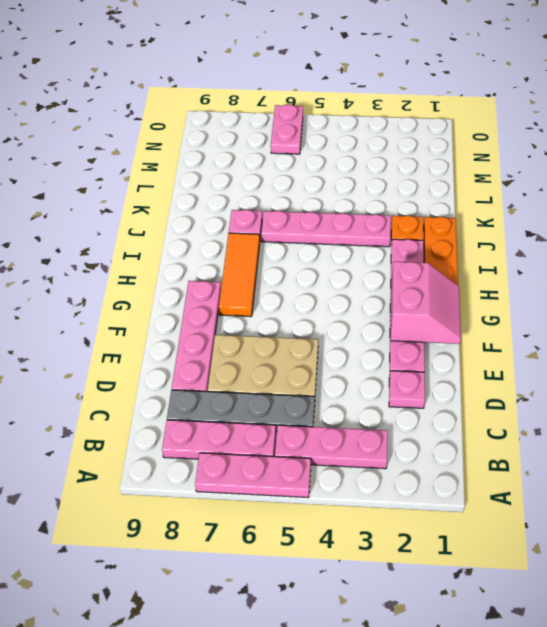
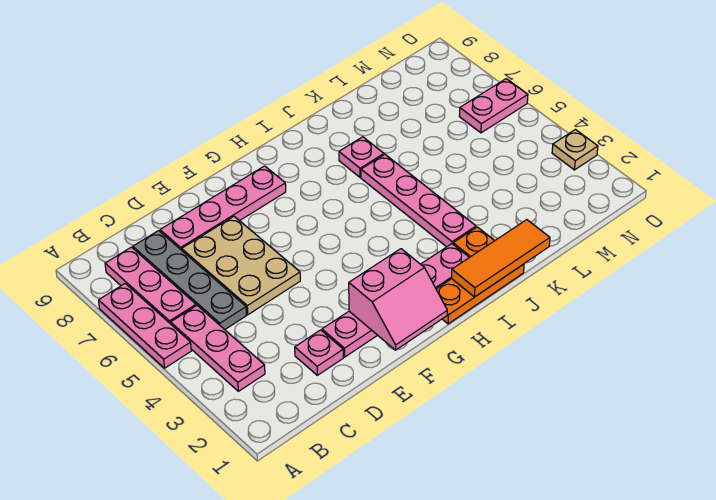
orange 1x3 tile [219,233,260,317] -> orange 1x3 tile moved to [451,220,550,297]
none -> tan 1x1 plate [552,130,598,170]

